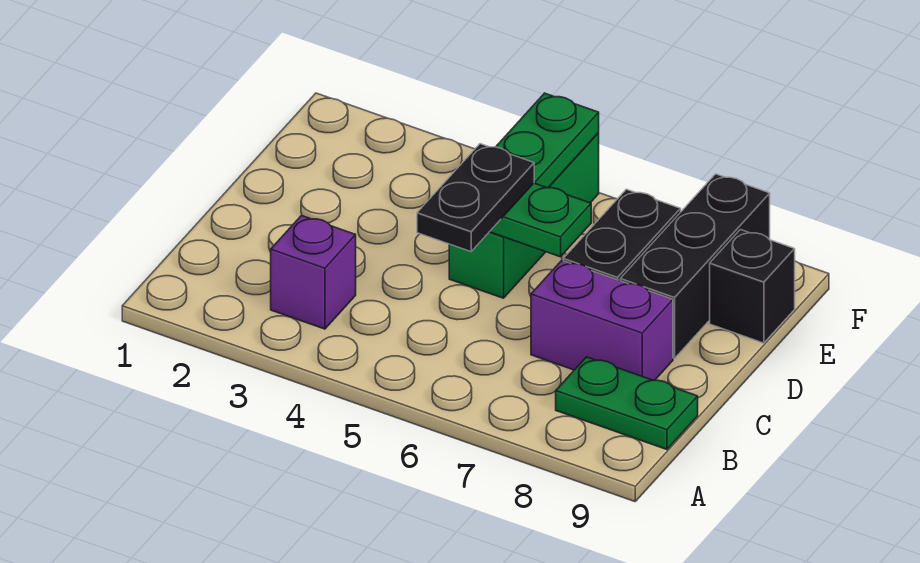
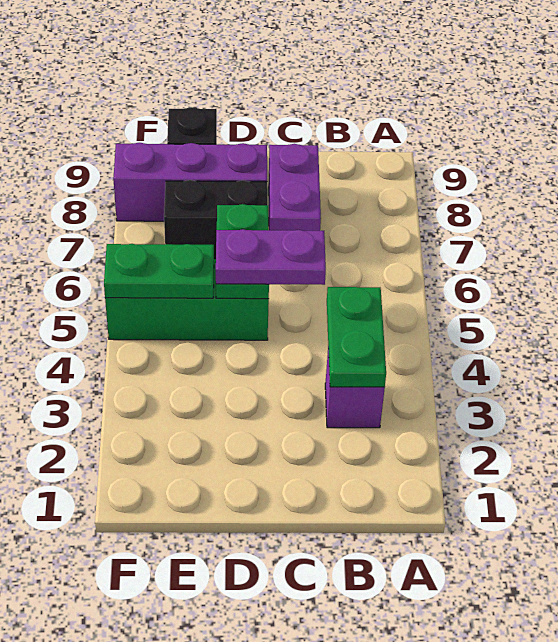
green 1x2 plate [556,357,698,449] -> green 1x2 plate moved to [327,287,386,387]
black 1x2 plate [417,144,534,252] -> purple 1x2 plate [216,229,326,285]
black 1x3 brick [620,174,770,359] -> purple 1x3 brick [113,143,267,221]

